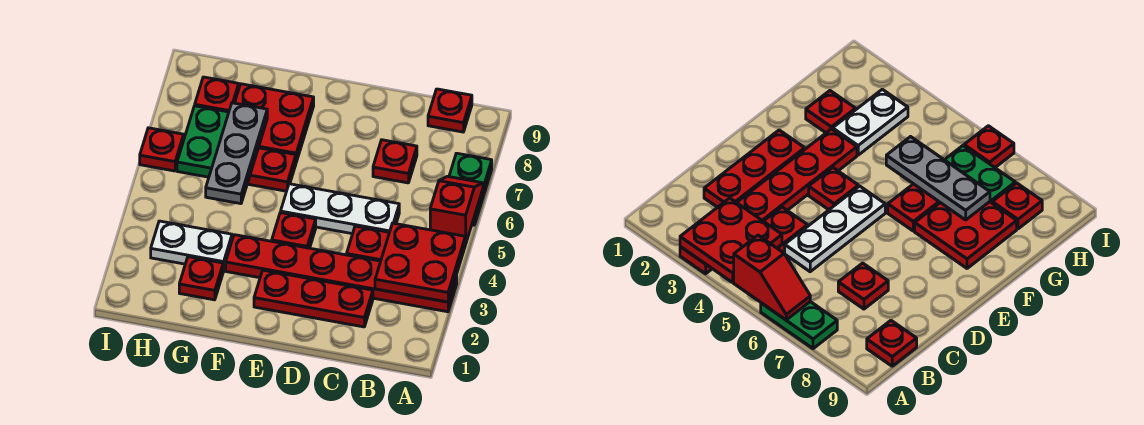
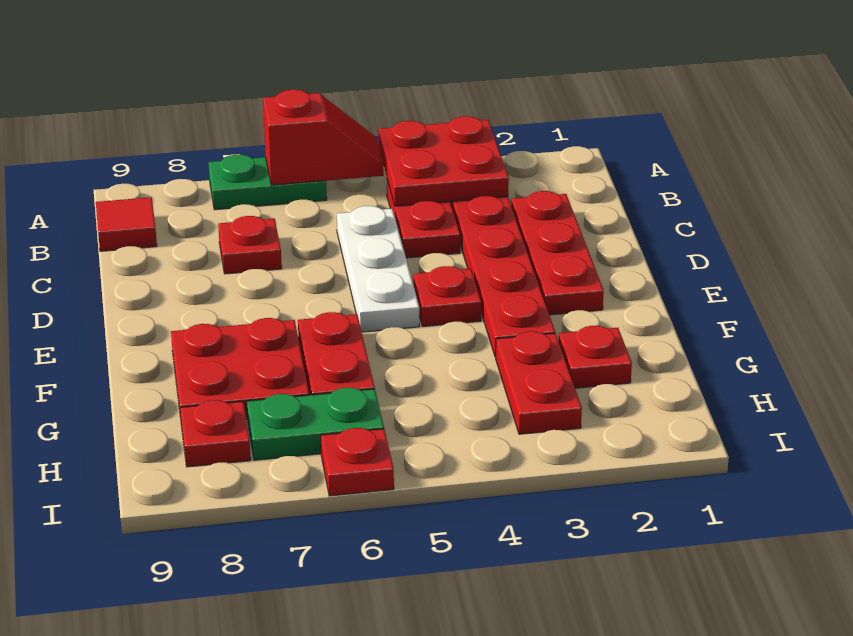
red 1x2 slope [430,176,483,244] -> red 1x2 slope turned to [263,90,384,185]
red 1x1 plate [428,89,472,132] -> red 1x1 tile [96,197,157,251]
white 1x2 plate [151,221,232,271] -> red 1x2 plate [496,331,582,434]
grey 1x3 plate [206,103,267,204] -> none

